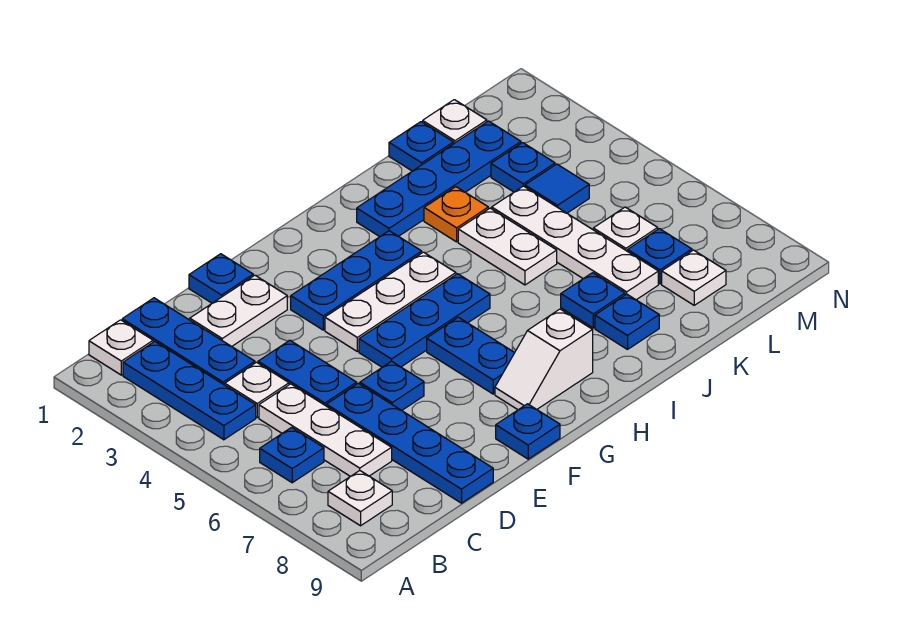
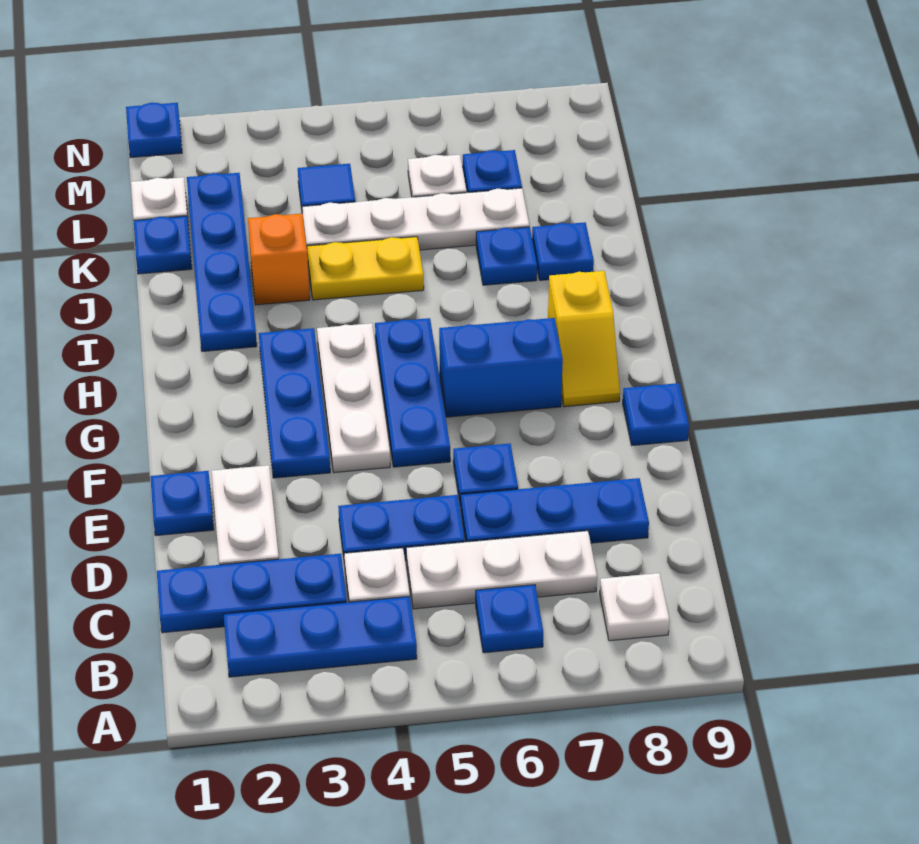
white 1x1 plate [89,320,153,375] -> none
blue 1x4 plate [326,383,493,503] -> blue 1x3 plate [461,478,649,543]
blue 1x2 plate [427,317,514,394] -> blue 1x2 brick [439,318,563,417]
white 1x2 slope [495,309,593,410] -> yellow 1x2 slope [548,271,620,407]
orange 1x1 plate [424,187,488,242] -> orange 1x1 brick [248,214,310,305]
white 1x2 plate [458,208,557,285] -> yellow 1x2 plate [307,237,424,300]
blue 1x1 plate [491,143,555,192] -> blue 1x1 plate moved to [126,103,182,158]
white 1x1 plate [662,250,726,305] -> none

